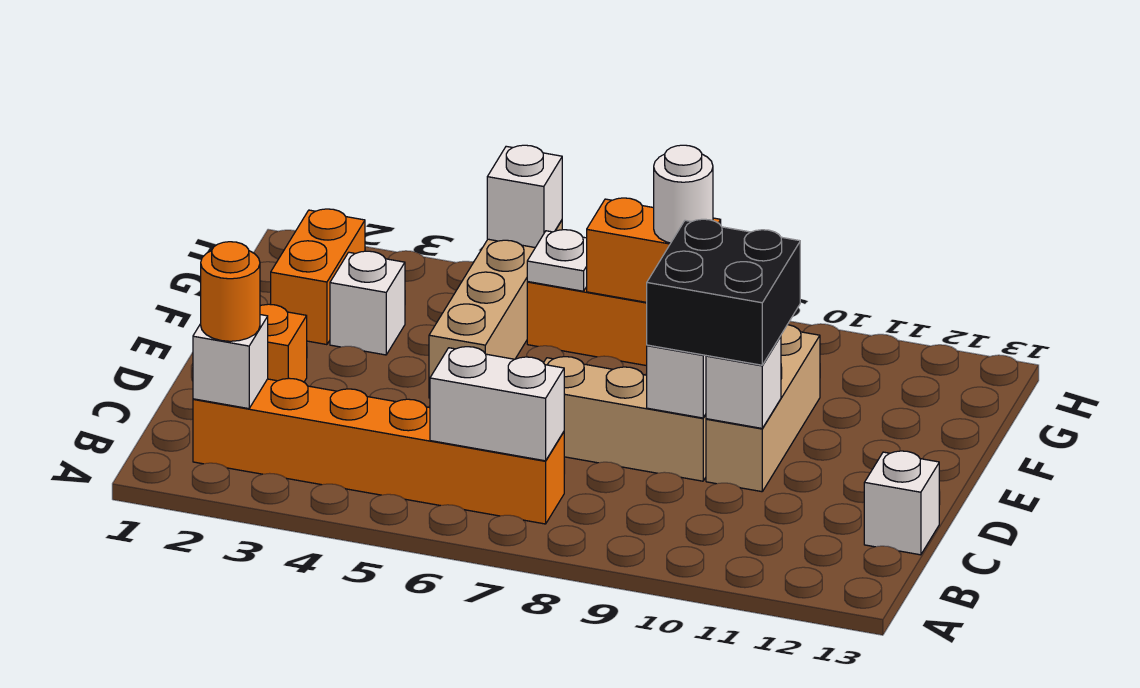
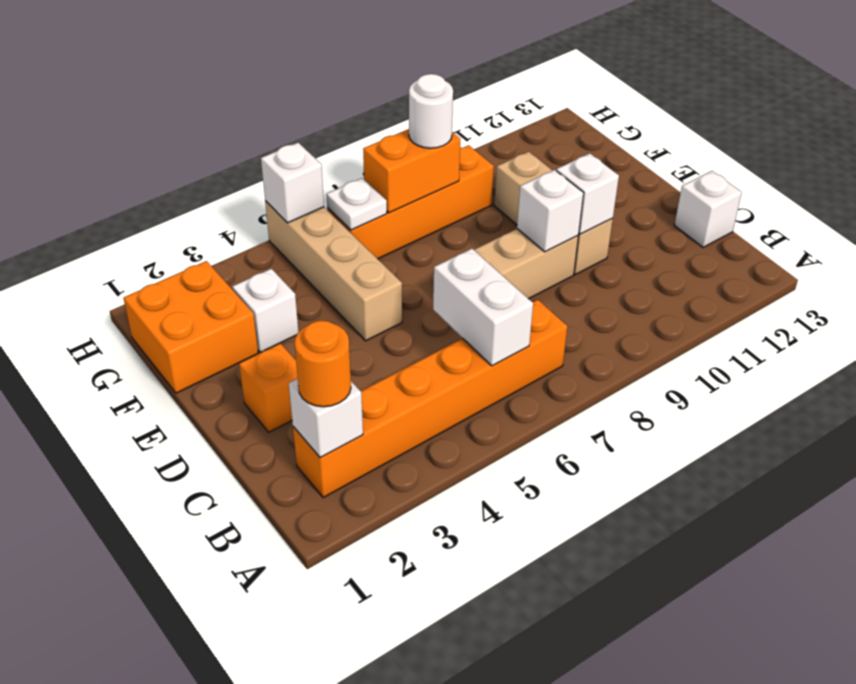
white 1x2 brick [430,347,564,461] -> white 1x2 brick turned to [433,249,533,366]
black 2x2 brick [647,219,800,365] -> none
orange 1x2 brick [271,209,365,345] -> orange 2x2 brick [124,261,258,393]

